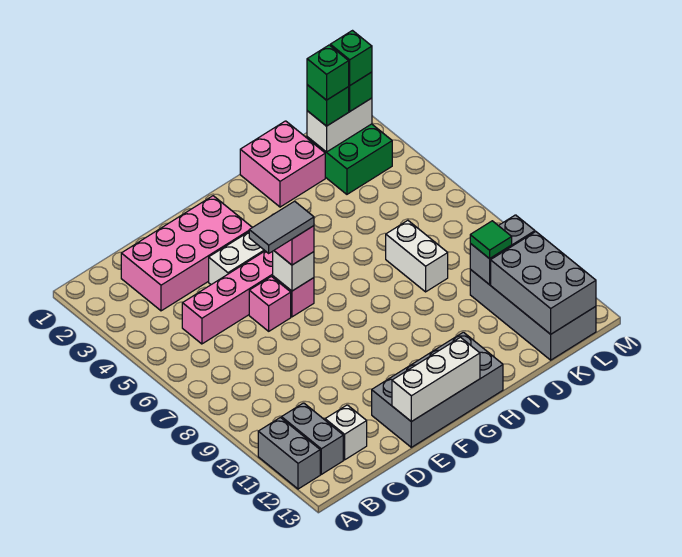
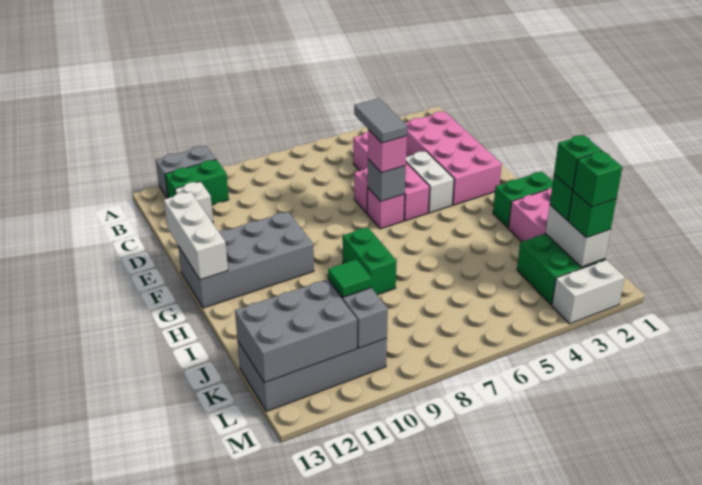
grey 1x2 brick [282,403,343,474] -> green 1x2 brick [165,160,229,205]
grey 2x4 brick [372,332,503,447] -> grey 2x4 brick turned to [178,212,314,308]
white 1x1 brick [273,251,314,291] -> grey 1x1 brick [368,159,406,201]
none -> green 1x2 brick [493,171,553,228]
none -> green 1x2 brick [342,227,397,295]
white 1x2 brick [386,220,448,292] -> white 1x2 brick moved to [552,260,625,324]

